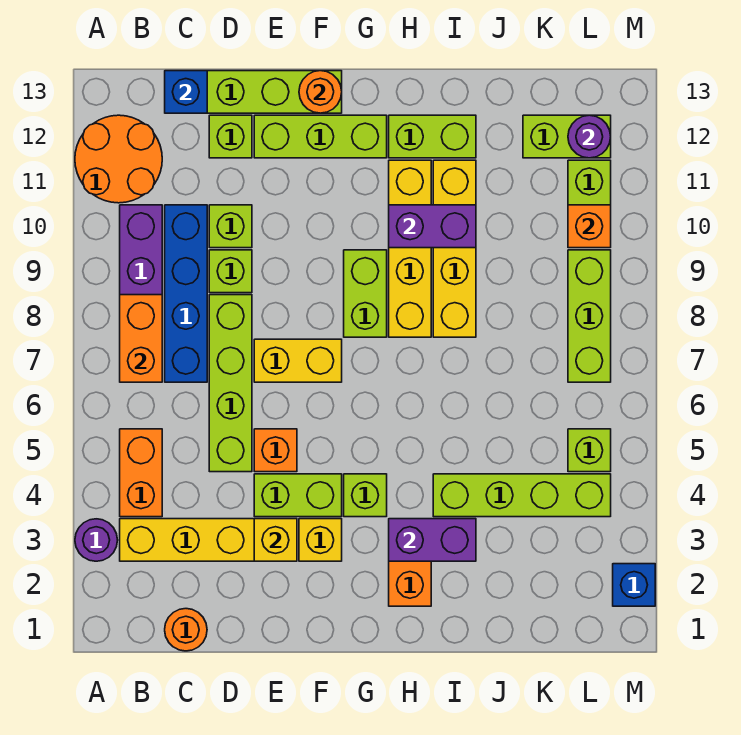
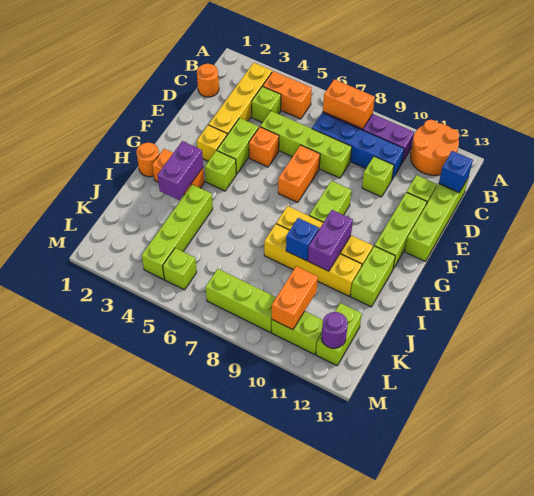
purple 1x1 round brick [75,519,118,561] -> none
lime 1x1 brick [209,250,252,293] -> lime 1x1 brick moved to [252,86,281,123]
yellow 1x1 brick [254,519,297,561] -> none
yellow 1x2 brick [254,339,342,382] -> orange 1x2 brick [278,145,320,202]
orange 1x1 round brick [299,71,342,113] -> orange 1x1 round brick moved to [136,143,159,177]
lime 1x2 brick [344,250,387,337] -> lime 1x2 brick turned to [309,181,351,222]
orange 1x1 brick [568,205,611,248] -> orange 1x2 brick [272,266,318,330]
blue 1x1 brick [613,564,655,606] -> blue 1x1 brick moved to [286,218,319,261]

